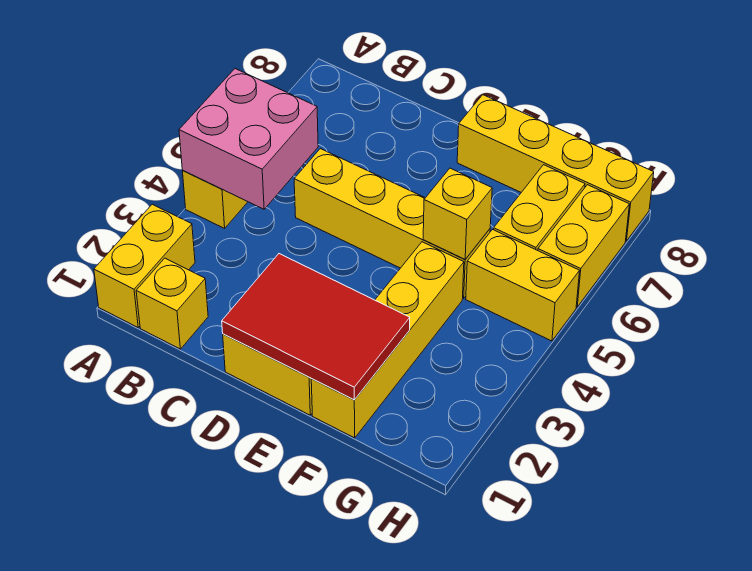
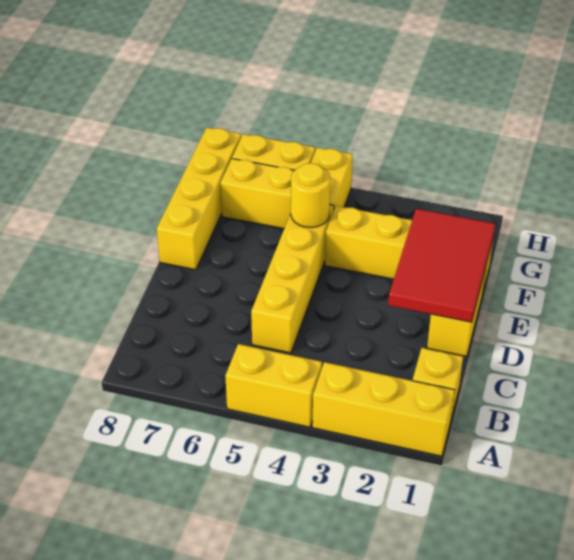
yellow 1x2 brick [94,204,195,327] -> yellow 1x3 brick [312,362,455,456]
pink 2x2 brick [179,69,318,209] -> none
yellow 1x1 brick [423,168,492,259] -> yellow 1x1 round brick [291,163,331,228]

